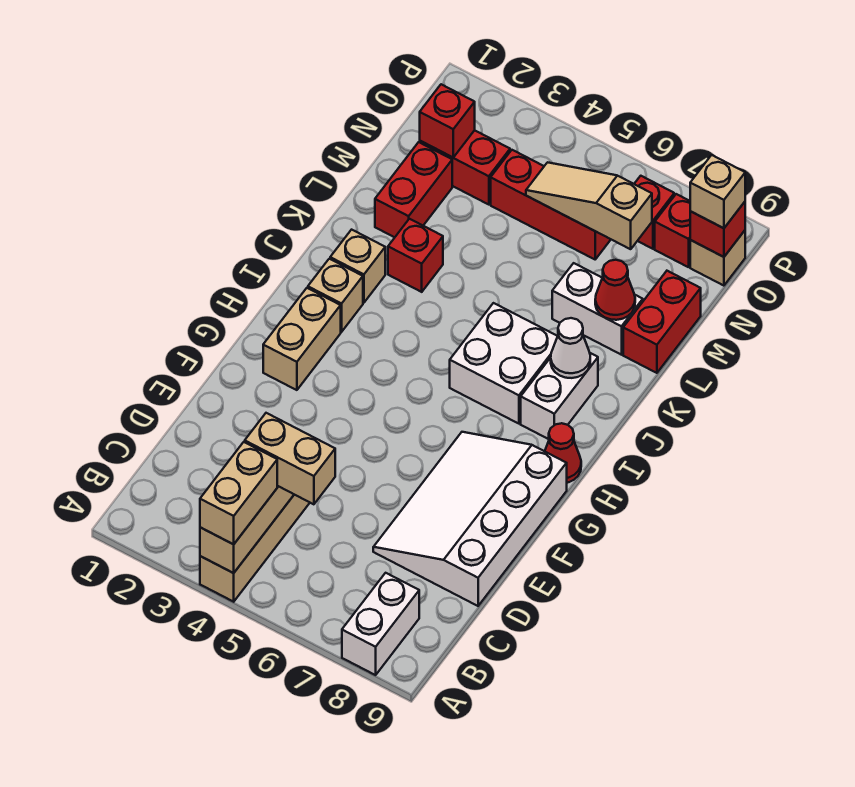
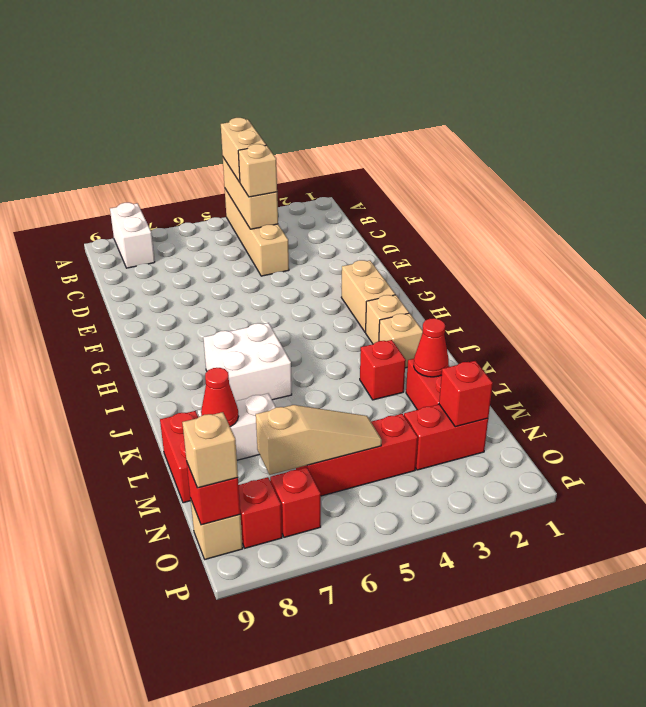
tan 1x2 brick [245,413,335,504] -> tan 1x1 brick [238,144,277,197]
white 3x4 slope [373,432,567,606] -> none
red 1x1 cone [545,423,581,483] -> red 1x1 cone moved to [414,318,449,377]
white 1x2 brick [521,353,598,439] -> none
white 1x1 cone [551,318,590,378] -> none

